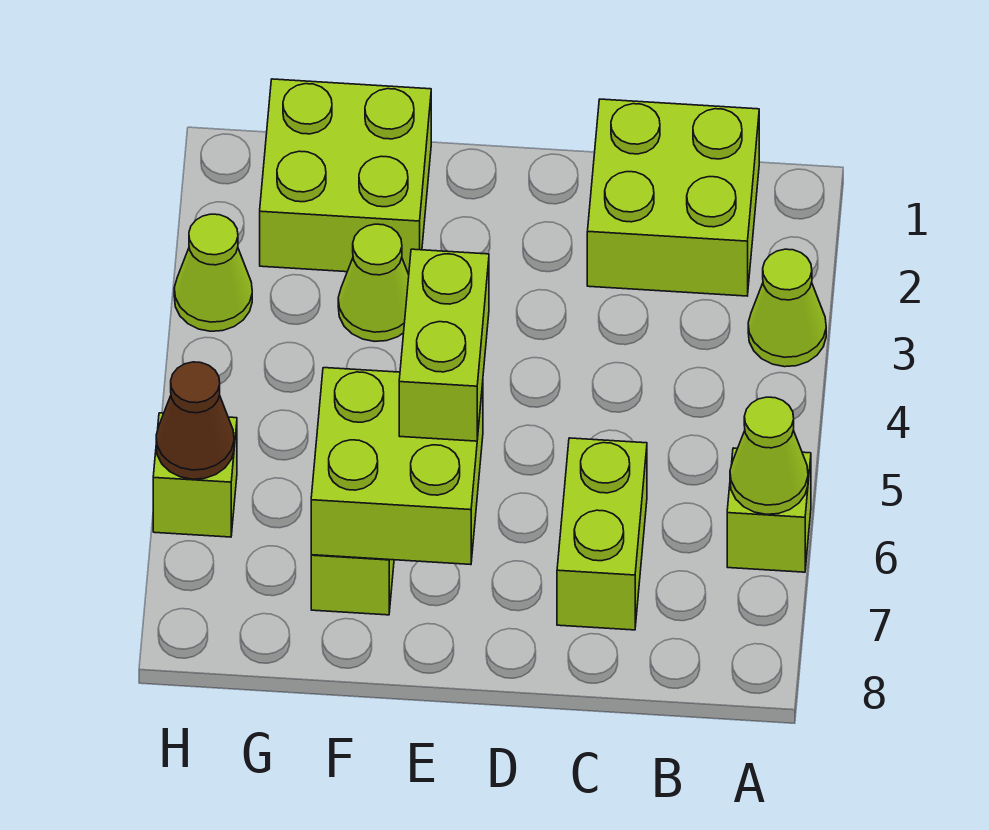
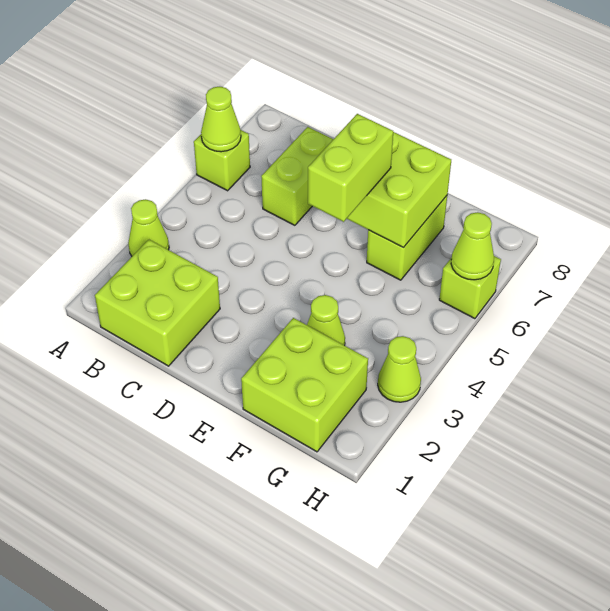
brown 1x1 cone [156,362,234,479] -> lime 1x1 cone [451,212,494,280]

